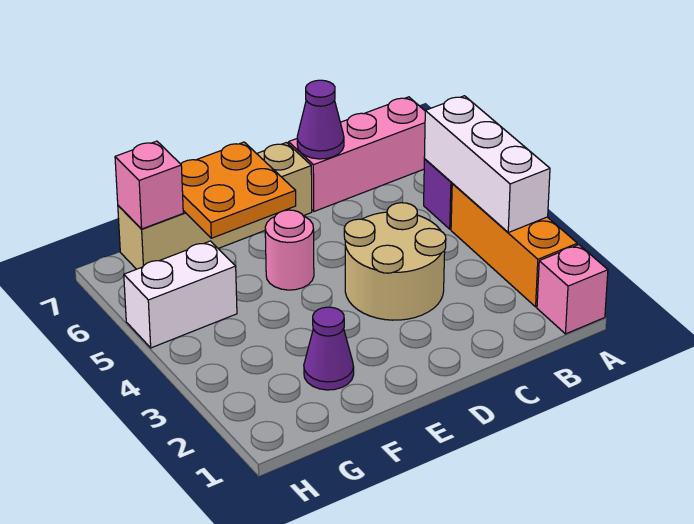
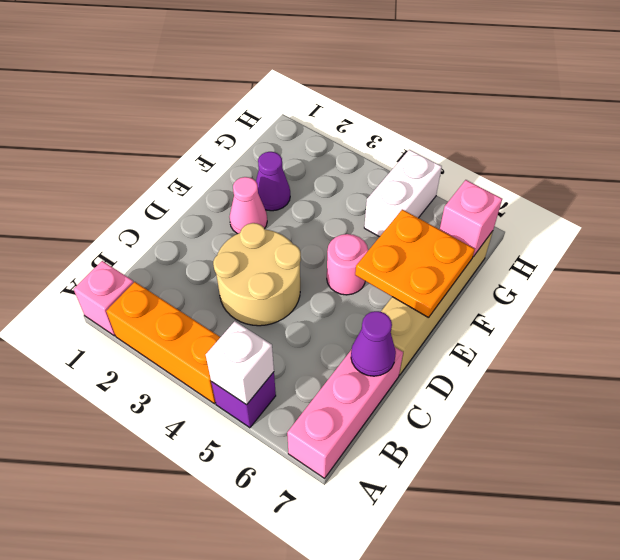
white 1x3 brick [424,96,550,232] -> white 1x1 brick [206,321,274,405]
none -> pink 1x1 cone [230,177,267,234]

